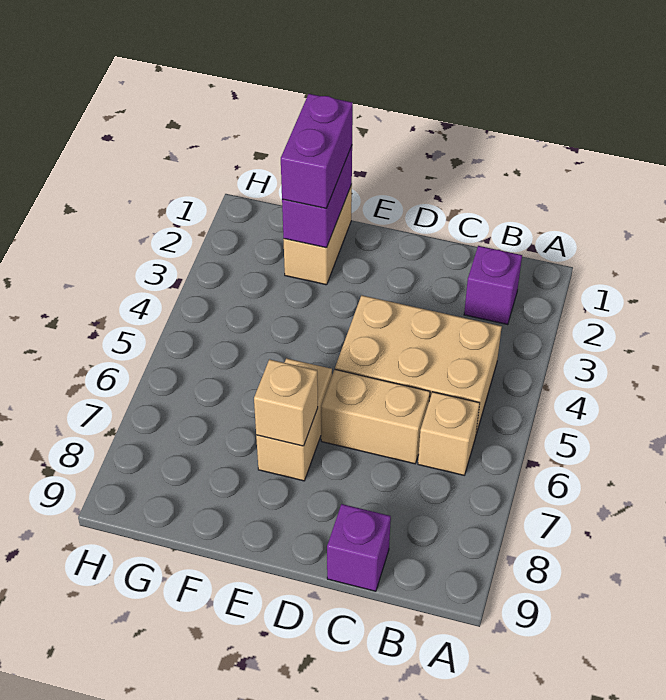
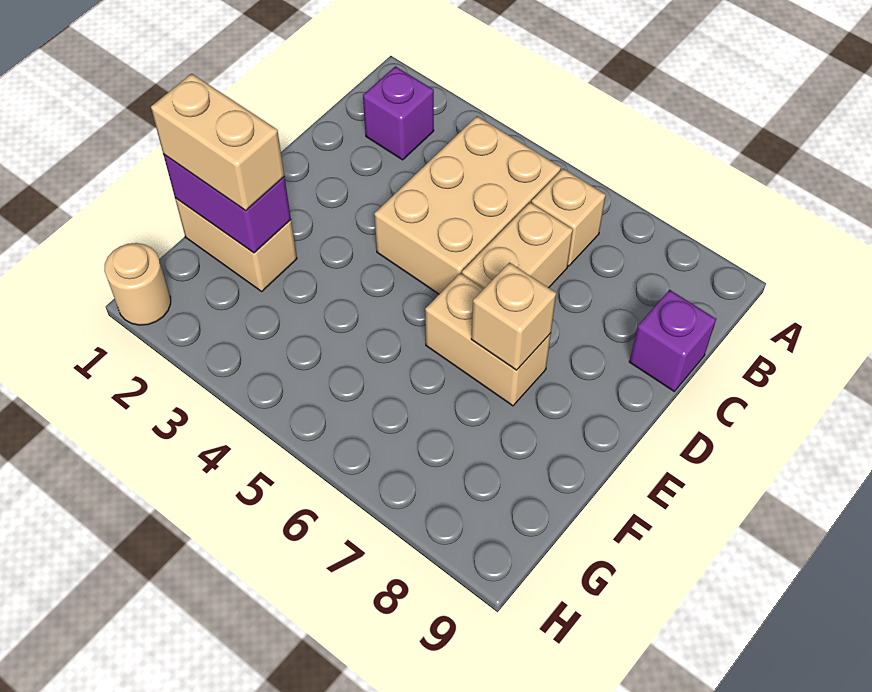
purple 1x2 brick [281,94,353,208] -> tan 1x2 brick [151,74,284,211]
none -> tan 1x1 round brick [104,243,171,325]

